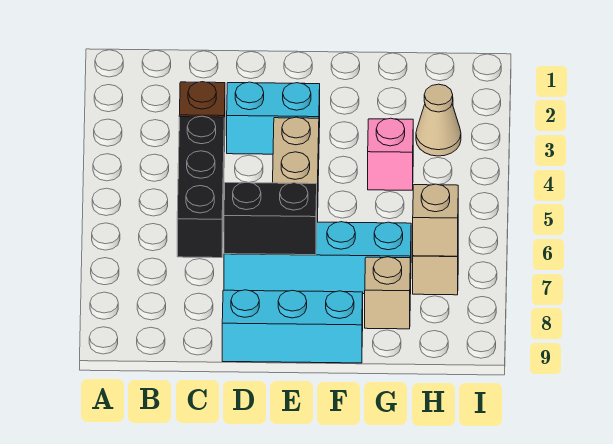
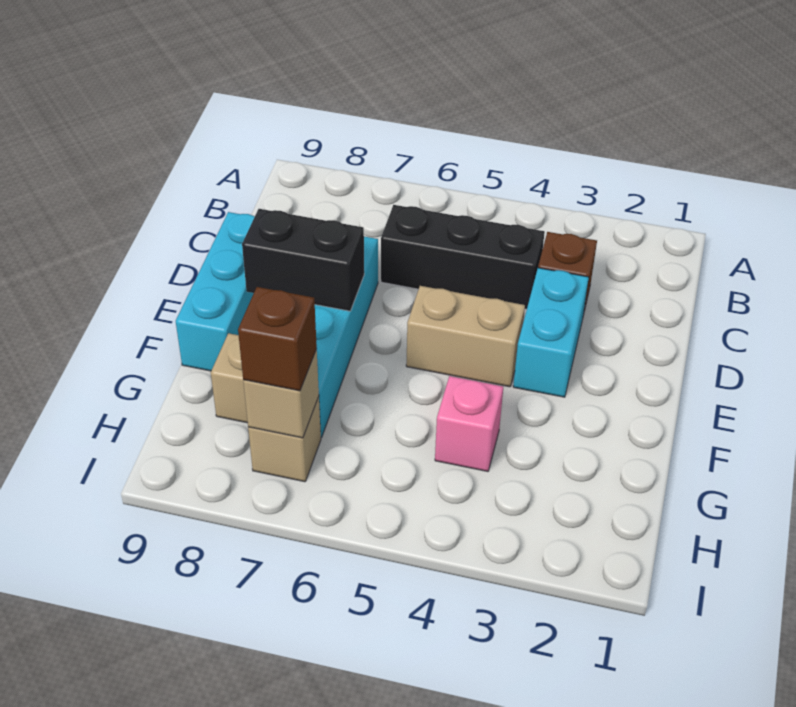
black 1x2 brick [224,182,317,255] -> black 1x2 brick turned to [242,209,364,311]
tan 1x1 cone [416,84,461,156] -> none
none -> brown 1x1 brick [238,287,317,391]

